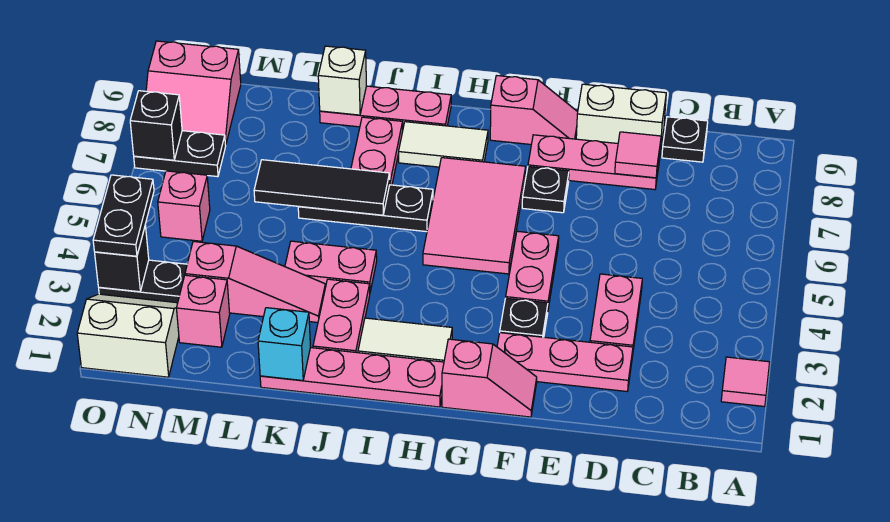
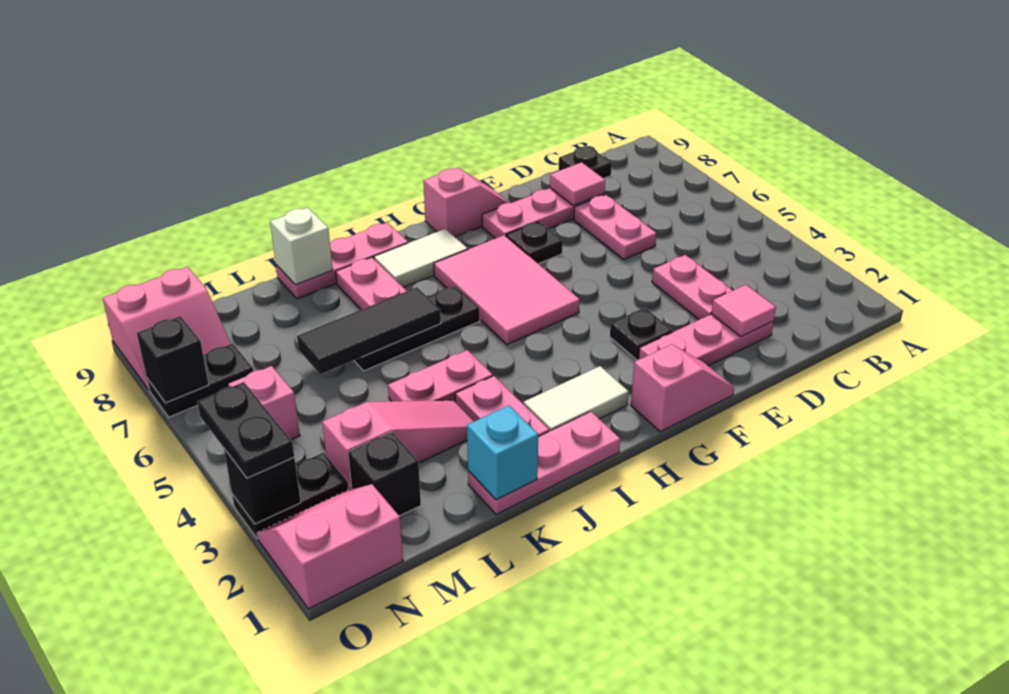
pink 1x1 tile [721,357,770,407] -> pink 1x1 tile moved to [711,285,776,337]
white 1x2 brick [576,84,666,153] -> none
pink 1x2 plate [506,231,559,308] -> pink 1x2 plate moved to [574,195,656,259]
pink 1x4 plate [260,348,444,407] -> pink 1x3 plate [468,412,620,514]
pink 1x1 brick [176,275,230,347] -> black 1x1 brick [348,432,421,516]
white 2x2 slope [77,294,179,377] -> pink 2x2 slope [257,484,403,609]

